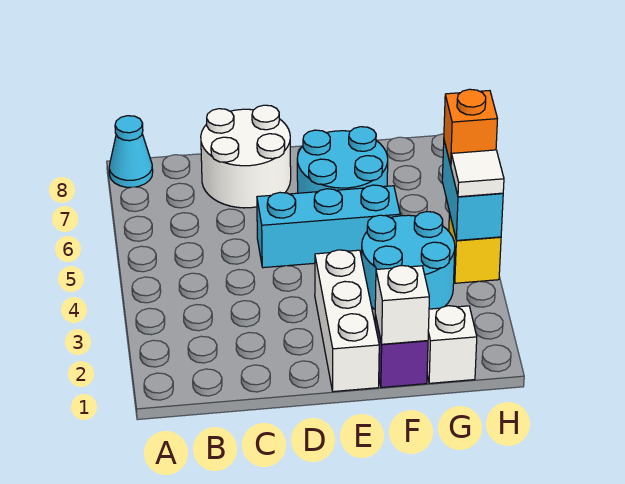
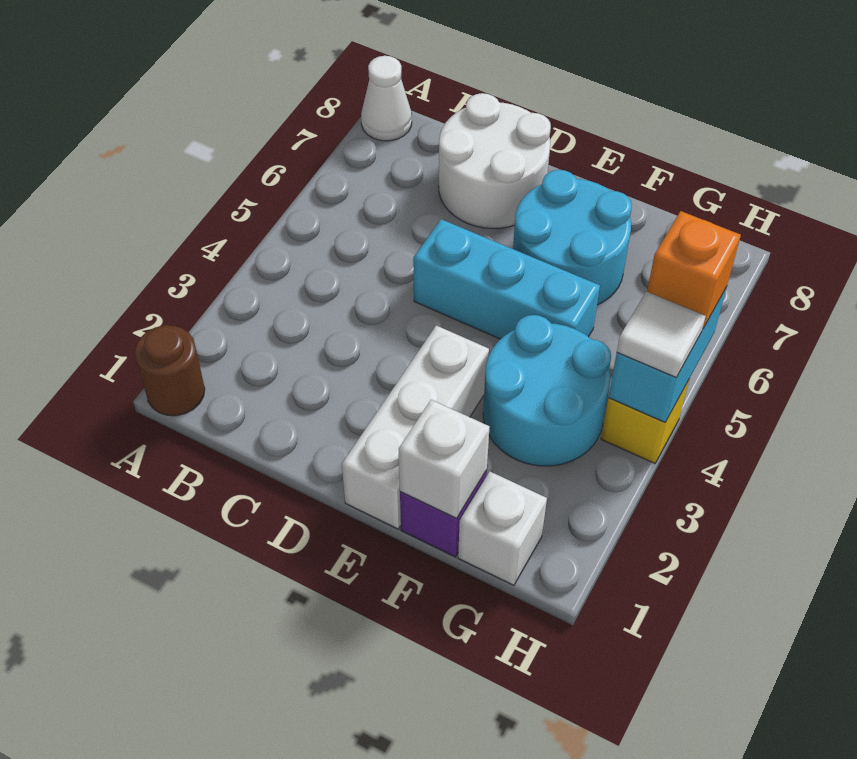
none -> brown 1x1 round brick [135,325,205,416]
cyan 1x1 cone [109,116,153,187] -> white 1x1 cone [361,56,412,141]

